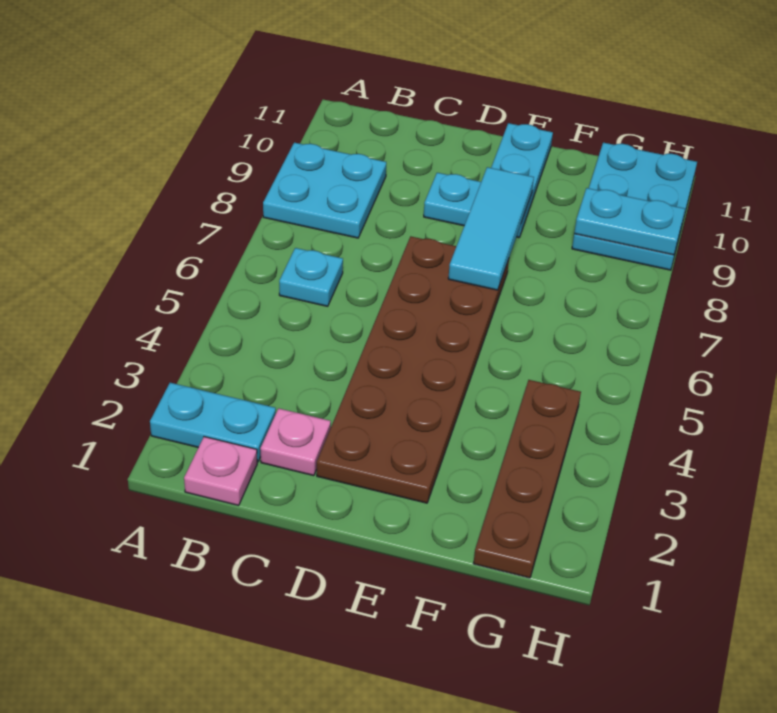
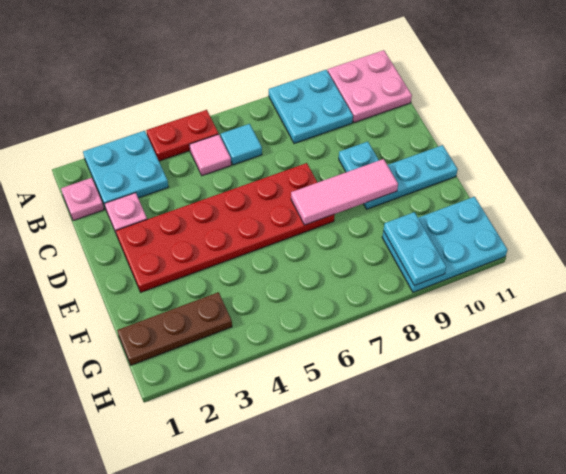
cyan 1x2 plate [150,383,276,462] -> cyan 2x2 plate [83,131,168,206]
none -> red 1x2 plate [146,110,218,161]
none -> pink 2x2 plate [328,50,412,123]
none -> pink 1x1 tile [189,134,231,176]
cyan 1x1 plate [279,248,343,306] -> cyan 1x1 tile [221,124,262,165]
brown 2x6 plate [317,236,509,503] -> red 2x6 plate [116,163,335,292]
cyan 1x3 tile [448,167,534,290] -> pink 1x3 tile [291,159,398,225]
brown 1x4 plate [473,380,581,578] -> brown 1x3 plate [117,292,232,365]

